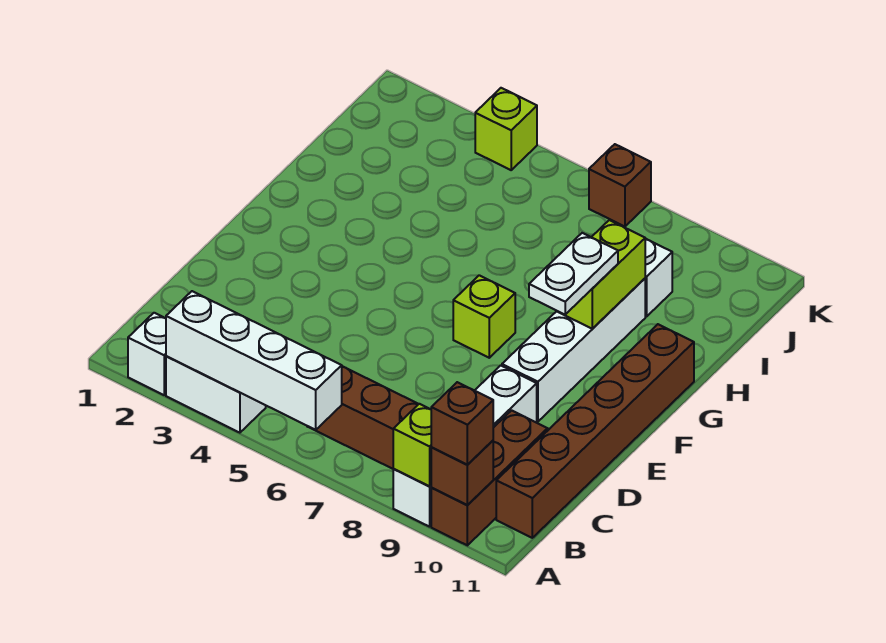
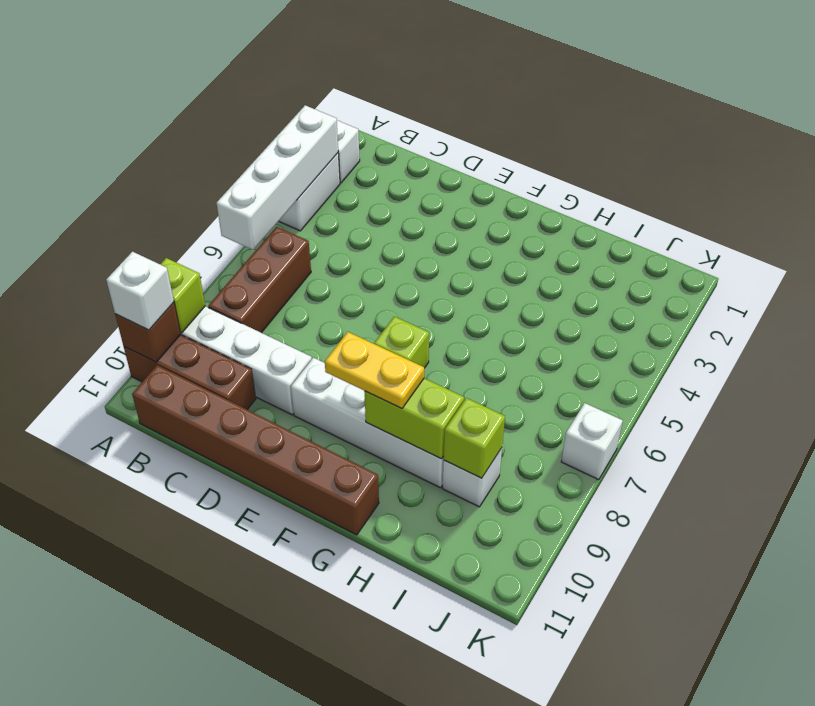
brown 1x1 brick [431,382,493,465] -> white 1x1 brick [106,252,174,330]
white 1x2 plate [529,233,618,315] -> yellow 1x2 plate [325,332,424,408]
lime 1x1 brick [475,88,537,170] -> lime 1x1 brick moved to [443,398,505,478]
brown 1x1 brick [589,144,651,227] -> white 1x1 brick [561,403,623,480]

